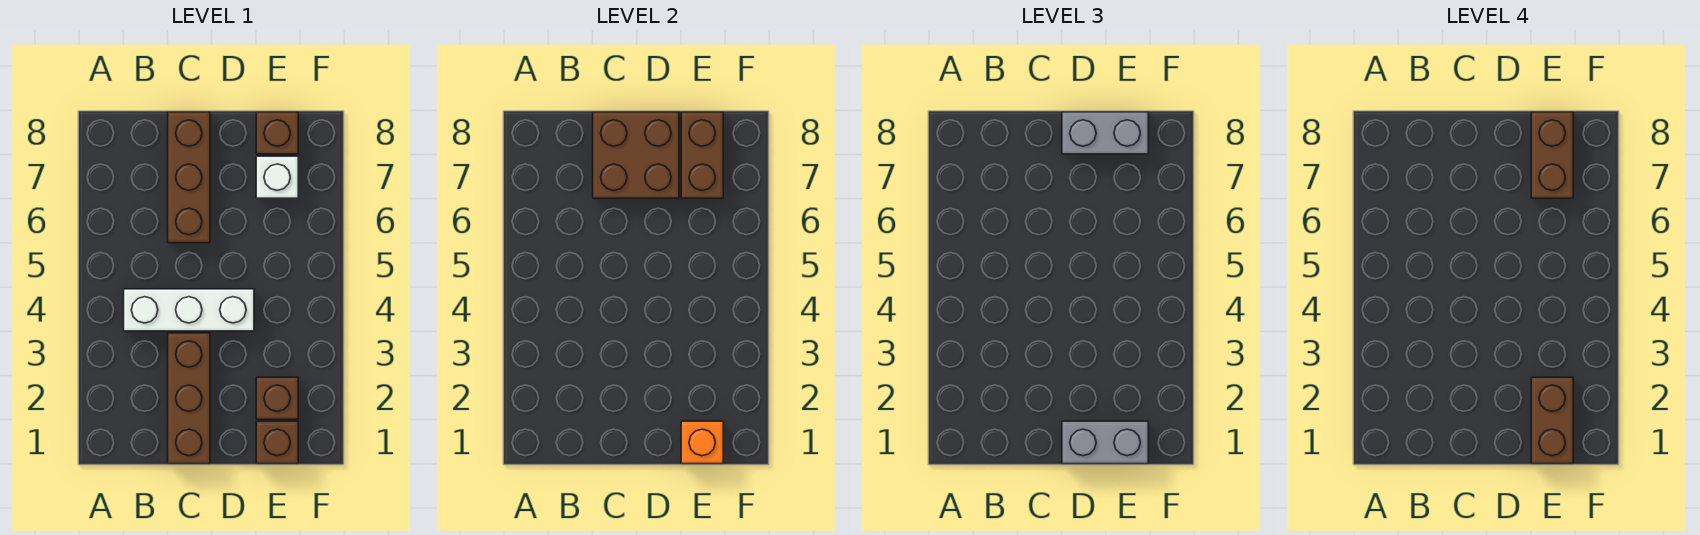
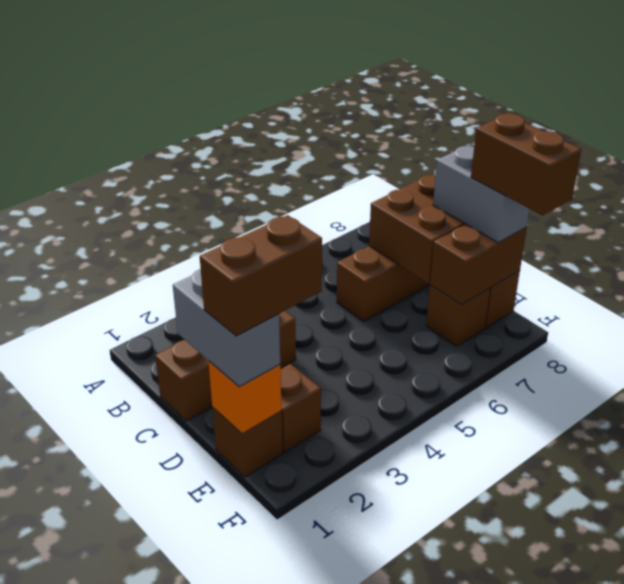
white 1x3 brick [124,289,254,331] -> none
white 1x1 brick [256,156,298,198] -> brown 1x1 brick [426,285,490,346]
brown 1x2 brick [1531,112,1573,198] -> brown 1x2 brick turned to [471,113,581,215]

